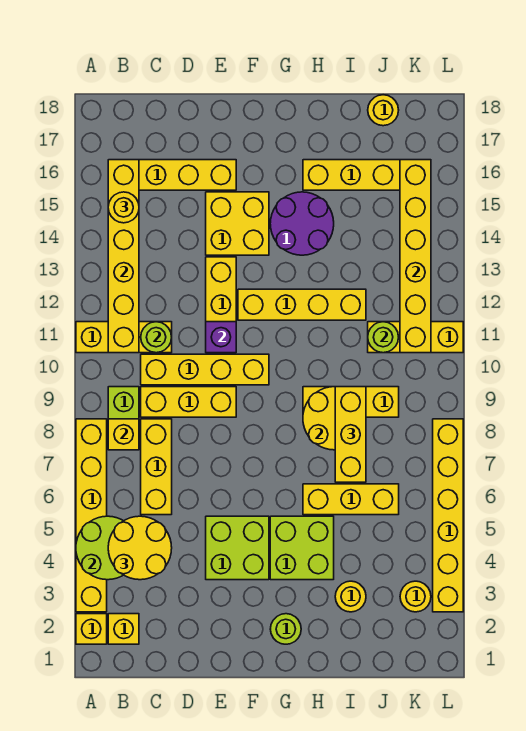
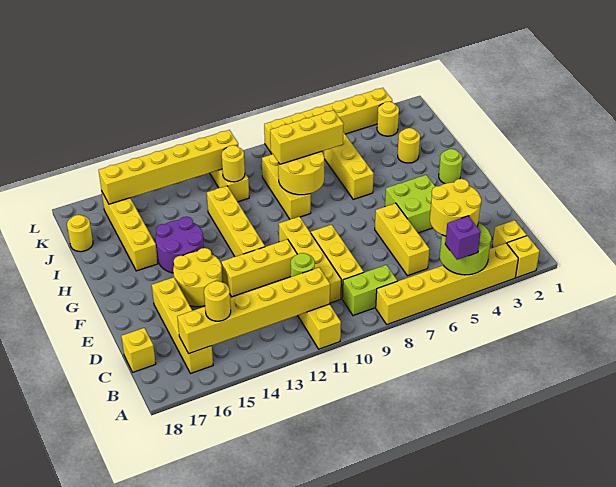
yellow 1x1 brick [108,419,139,450] -> yellow 1x1 brick moved to [121,328,156,372]
yellow 1x3 brick [141,419,172,515] -> yellow 1x3 brick turned to [375,203,429,276]
purple 1x1 brick [206,322,236,353] -> purple 1x1 brick moved to [445,216,481,260]
yellow 2x2 brick [206,192,269,255] -> yellow 2x2 round brick [173,248,223,307]
lime 2x2 brick [270,516,334,580] -> none
lime 1x1 round brick [368,322,399,353] -> yellow 1x1 round brick [222,145,245,182]

